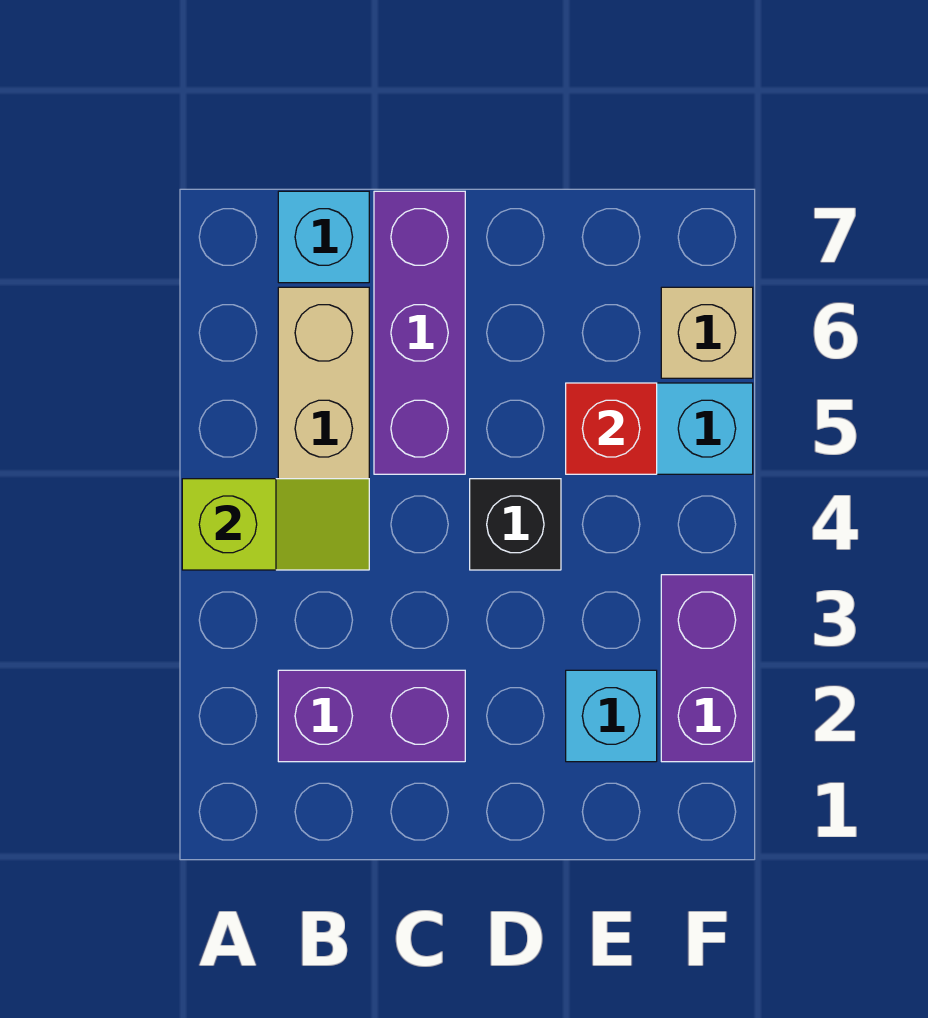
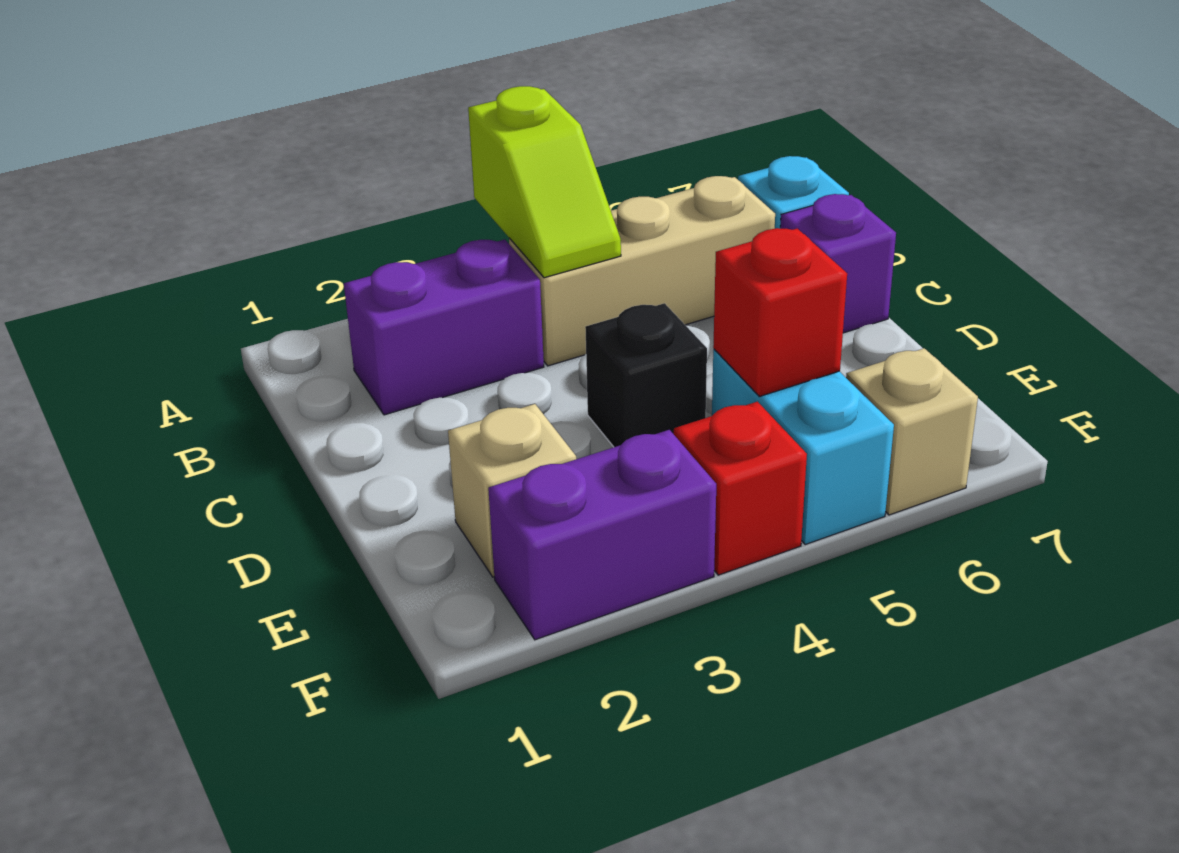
purple 1x2 brick [278,670,465,762] -> purple 1x2 brick turned to [344,239,544,415]
purple 1x3 brick [374,191,465,474] -> purple 1x1 brick [780,194,896,333]
cyan 1x1 brick [566,670,657,762] -> tan 1x1 brick [448,404,576,577]
none -> red 1x1 brick [674,402,807,575]

